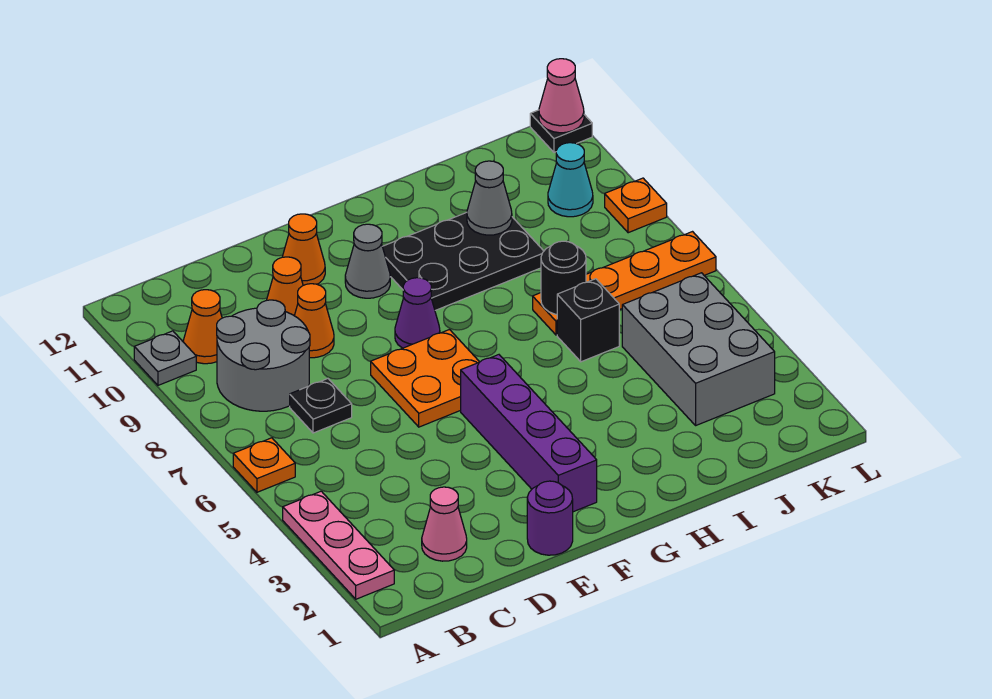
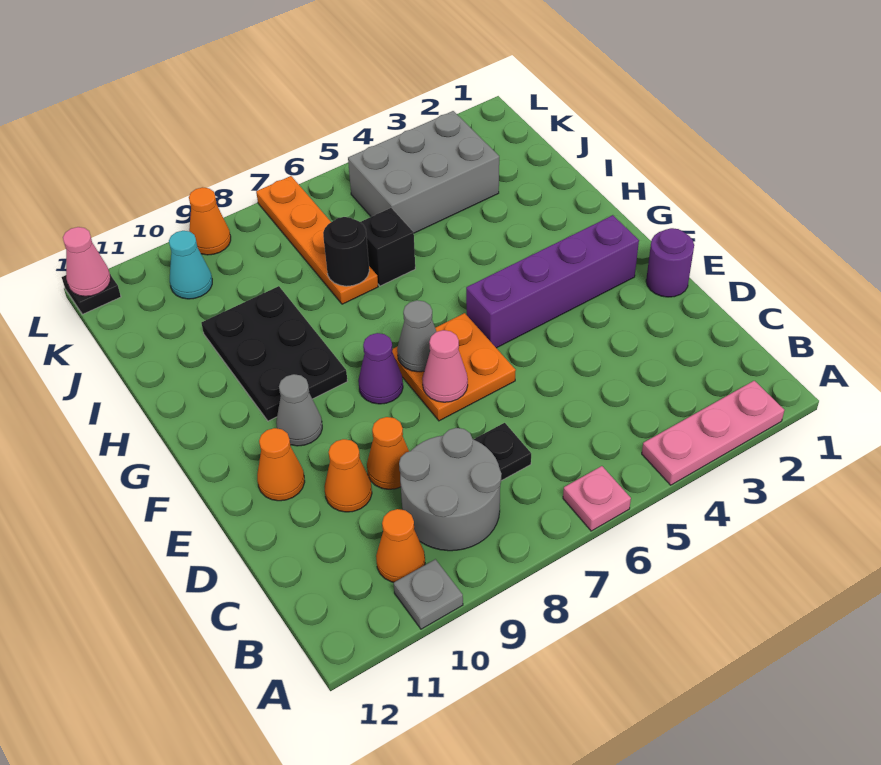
orange 1x1 plate [233,438,295,492] -> pink 1x1 plate [563,466,631,531]
pink 1x1 cone [422,487,467,561] -> pink 1x1 cone moved to [422,330,468,402]
grey 1x1 cone [467,161,512,235] -> grey 1x1 cone moved to [397,300,436,372]
orange 1x1 plate [605,178,667,233] -> orange 1x1 cone [189,187,231,255]

